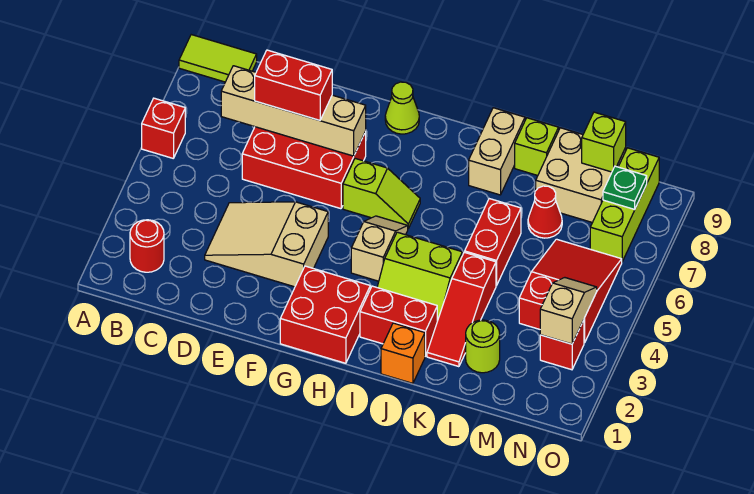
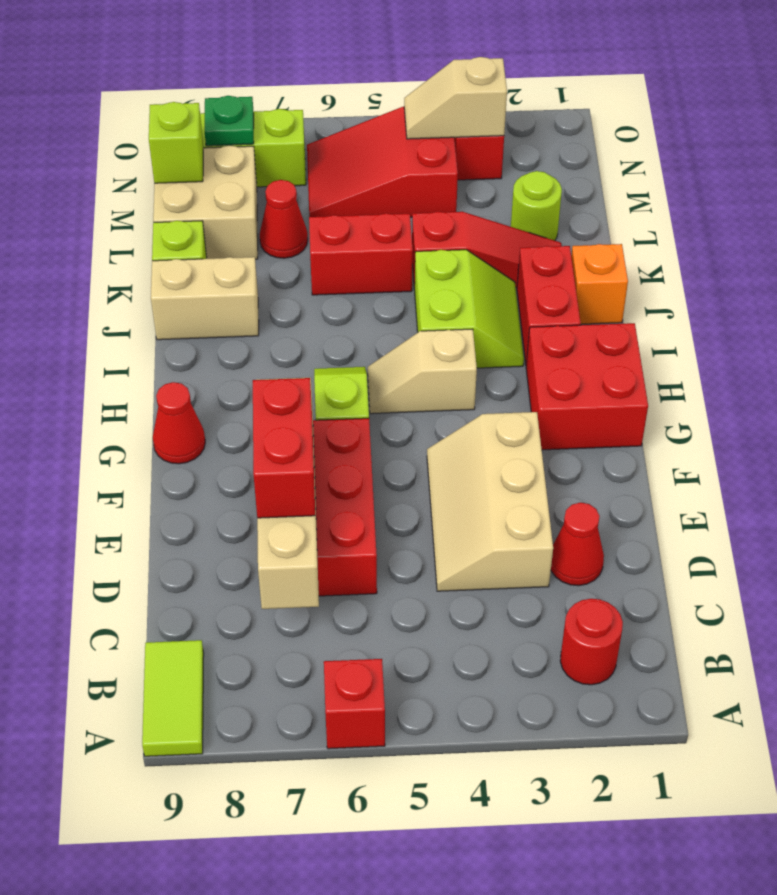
none -> red 1x1 cone [551,503,604,586]
tan 2x3 slope [205,202,328,287] -> tan 2x3 slope turned to [427,412,553,591]
lime 1x1 cone [385,82,419,134] -> red 1x1 cone [153,382,205,464]

